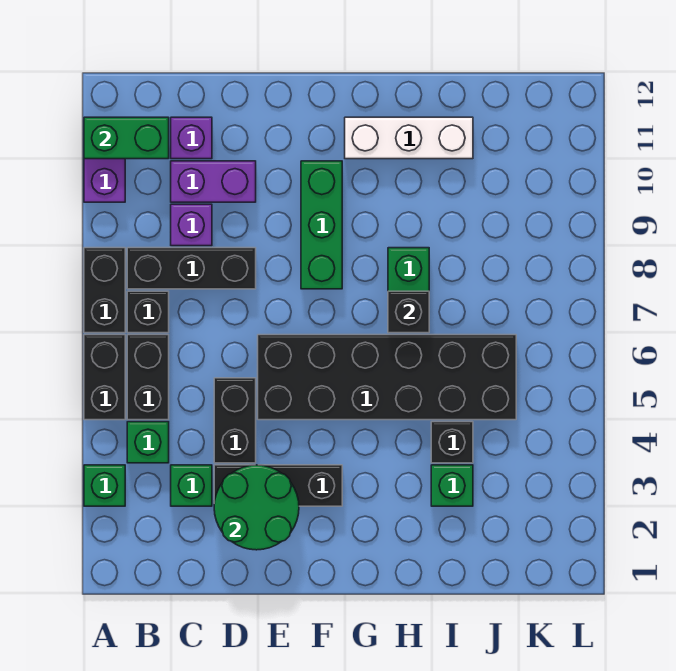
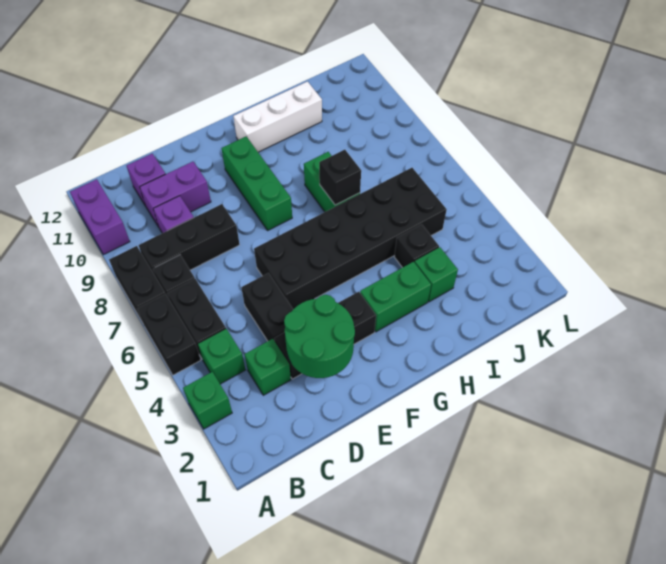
green 1x2 brick [84,117,169,159] -> green 1x2 brick moved to [360,262,431,332]

